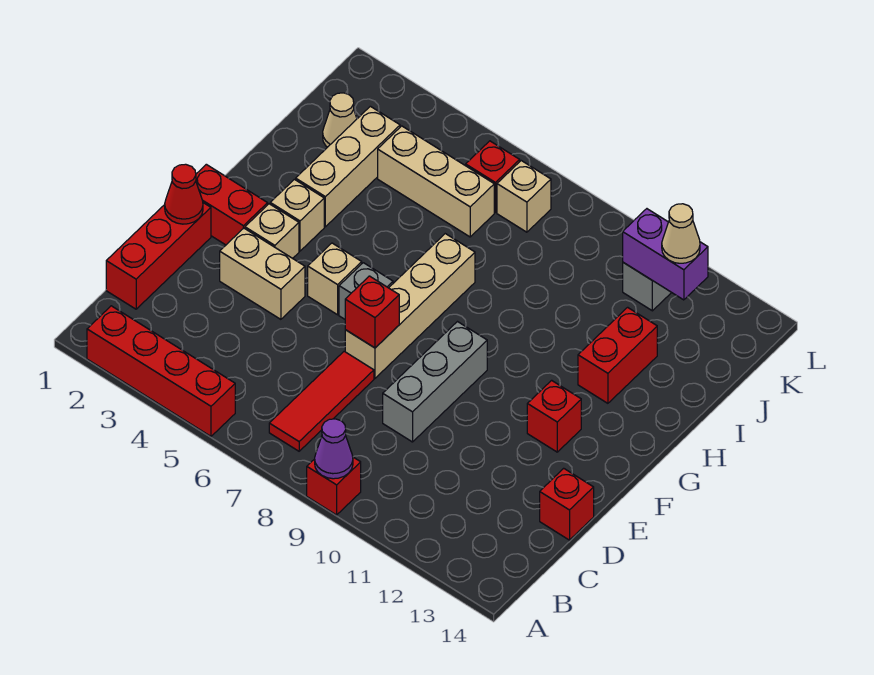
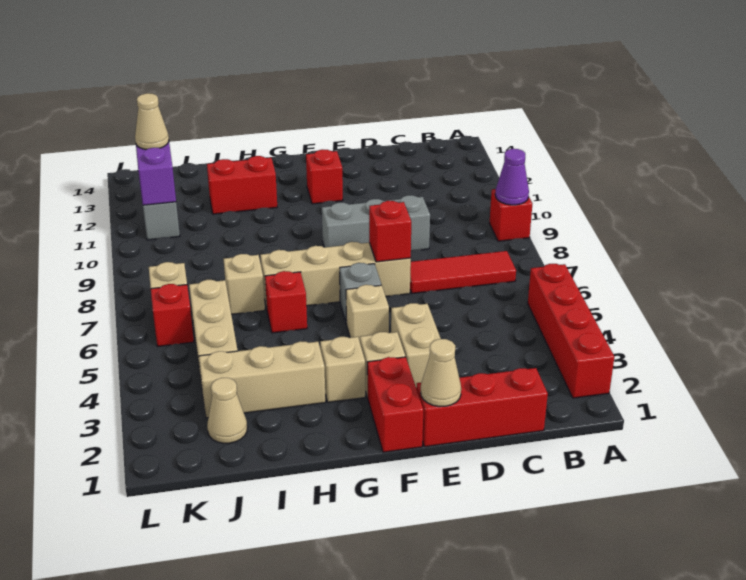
red 1x1 brick [540,468,594,540] -> red 1x1 brick moved to [265,271,307,333]
red 1x1 cone [165,164,203,224] -> tan 1x1 cone [421,339,461,407]
none -> tan 1x1 brick [224,254,265,314]

